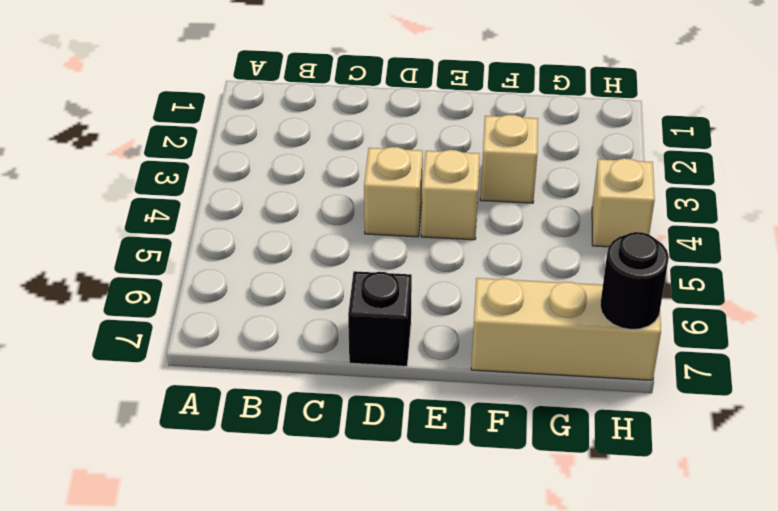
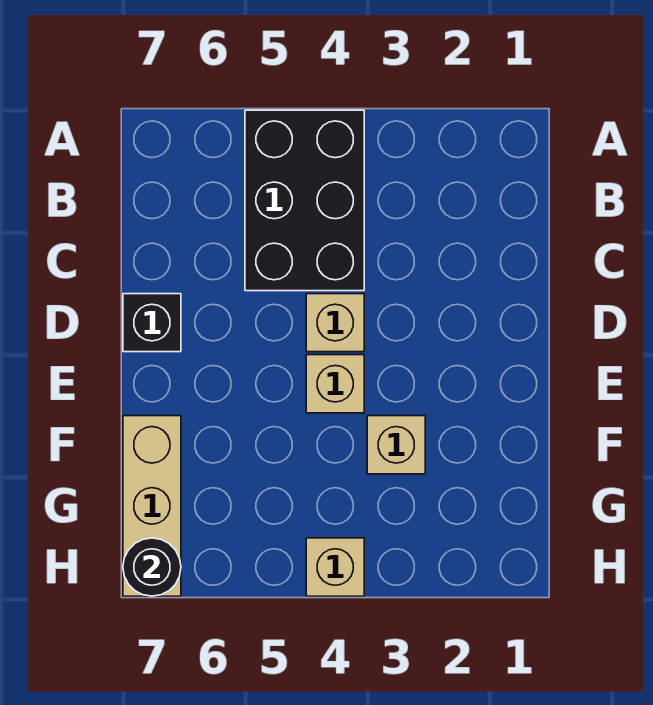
none -> black 2x3 brick [245,110,364,291]

